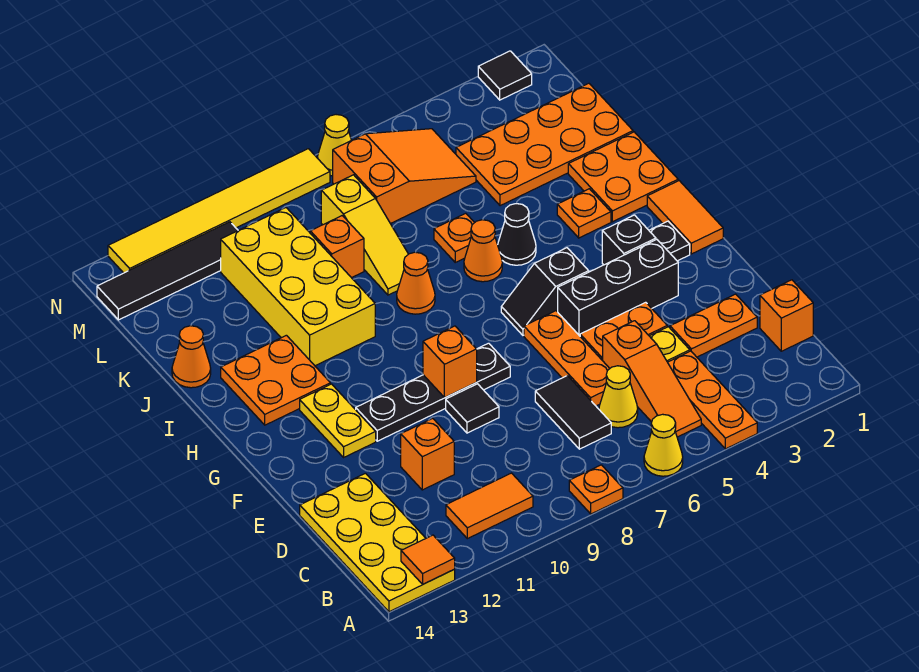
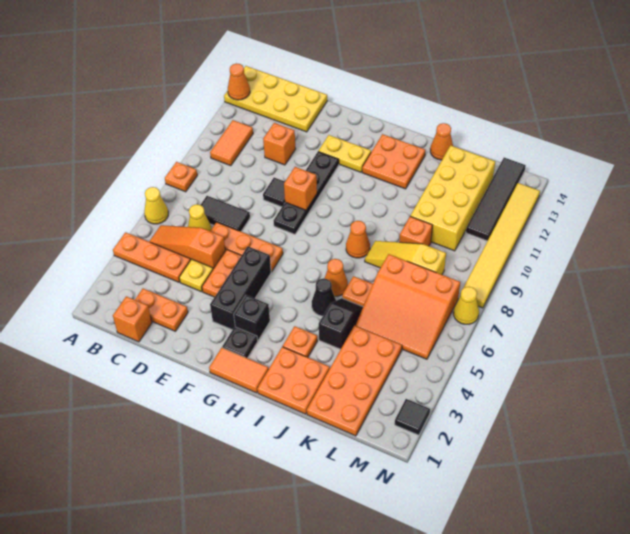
orange 1x1 tile [401,535,455,584] -> orange 1x1 cone [228,64,250,100]
orange 1x2 plate [670,294,757,357] -> orange 1x2 plate turned to [135,289,188,331]
black 1x2 slope [501,248,589,335] -> black 1x2 slope moved to [319,298,363,349]
yellow 2x4 brick [221,208,375,366] -> yellow 2x4 brick turned to [411,145,495,251]
orange 2x3 slope [333,129,476,224] -> orange 3x3 slope [355,254,460,359]

